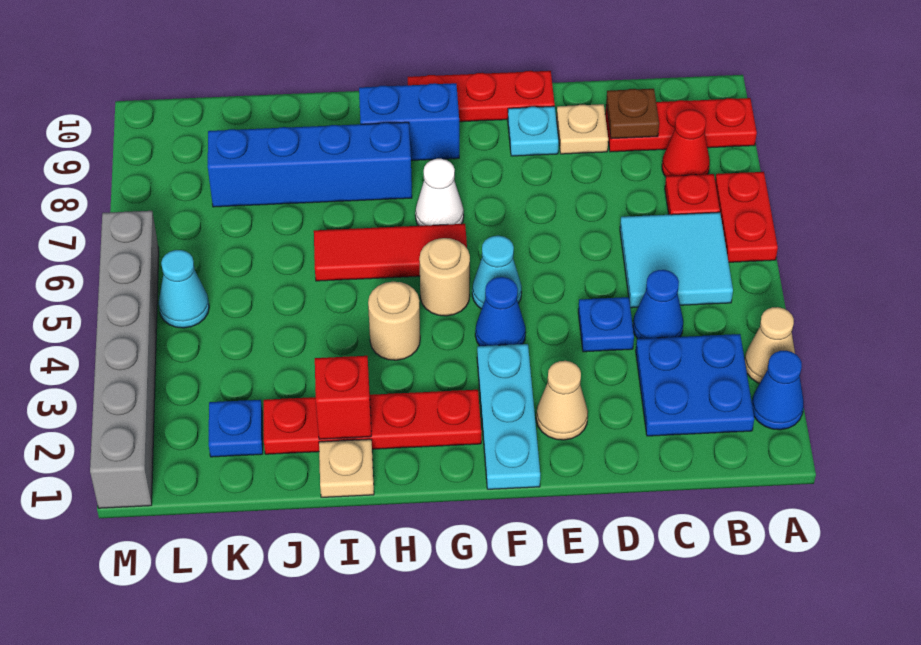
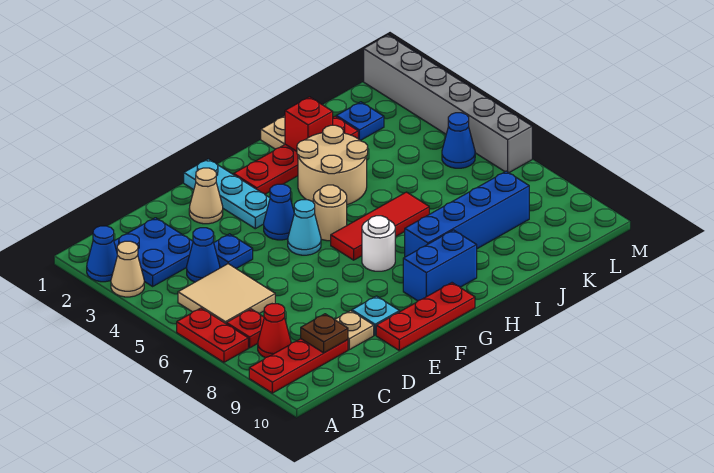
cyan 2x2 tile [620,212,733,308] -> tan 2x2 tile [178,264,275,323]
white 1x1 cone [415,159,464,226] -> white 1x1 round brick [362,216,395,271]
tan 1x1 round brick [368,282,420,360] -> tan 2x2 round brick [297,125,368,205]
cyan 1x1 cone [159,250,209,328] -> blue 1x1 cone [442,113,475,168]

